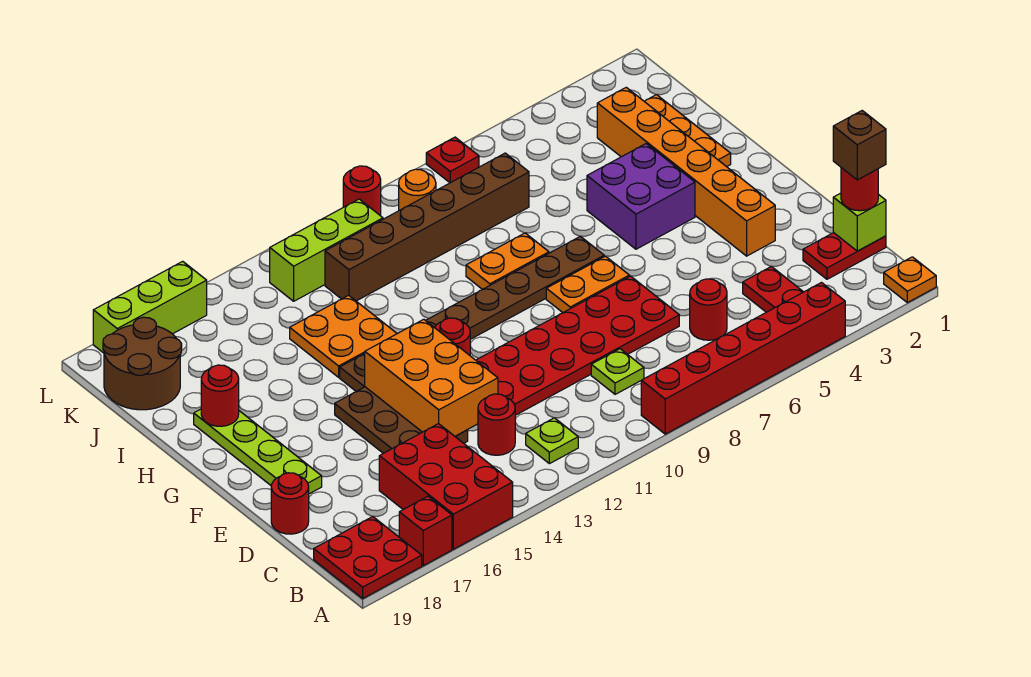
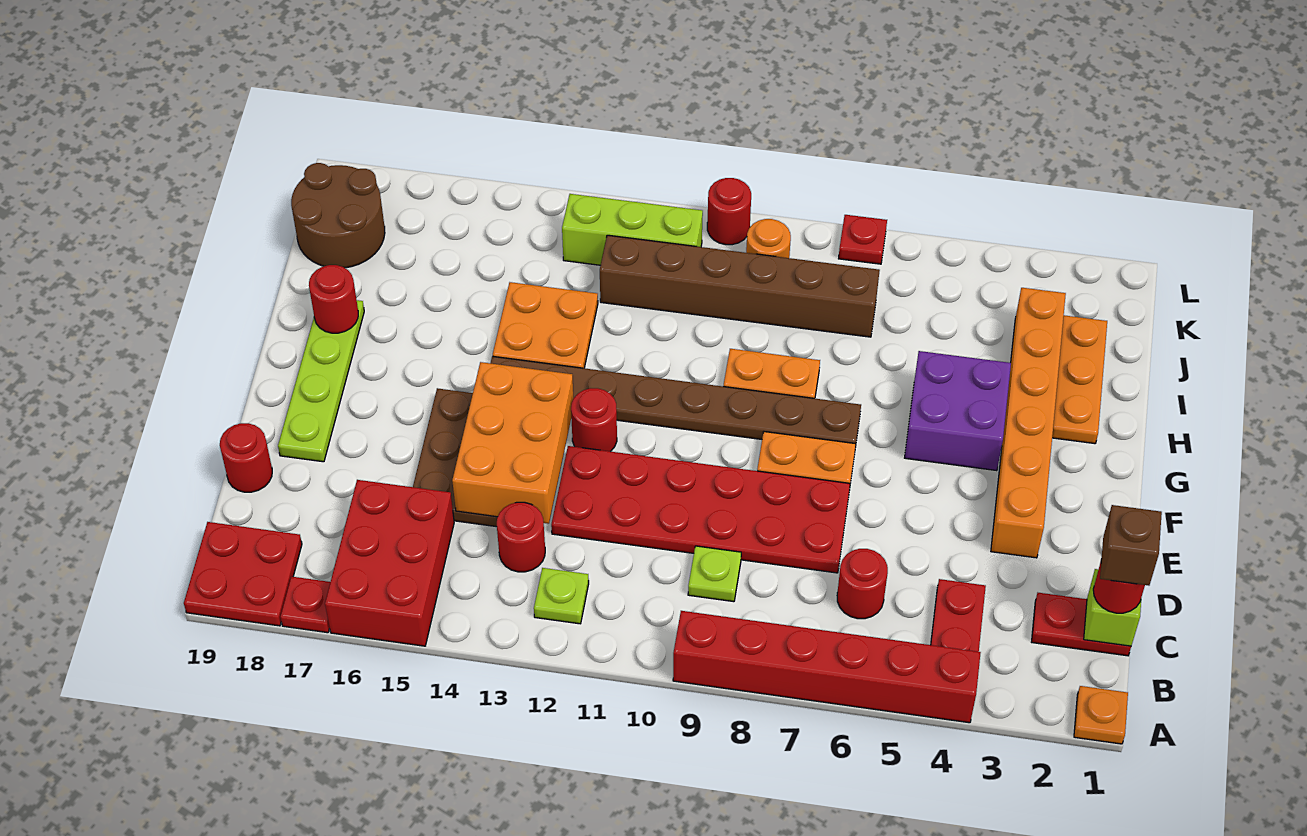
red 1x1 brick [399,496,452,566] -> red 1x1 plate [280,576,330,633]
lime 1x3 brick [93,261,207,353] -> none

